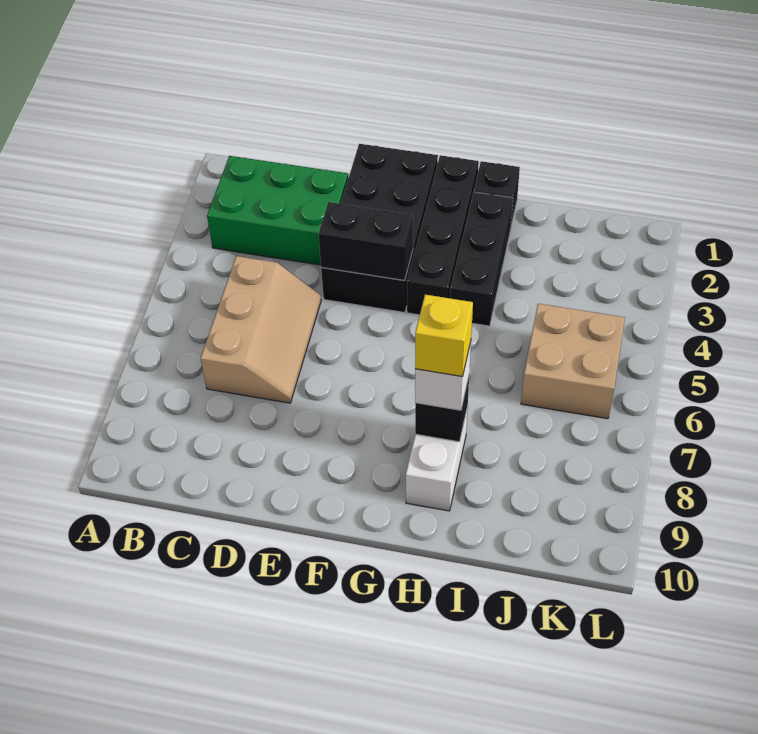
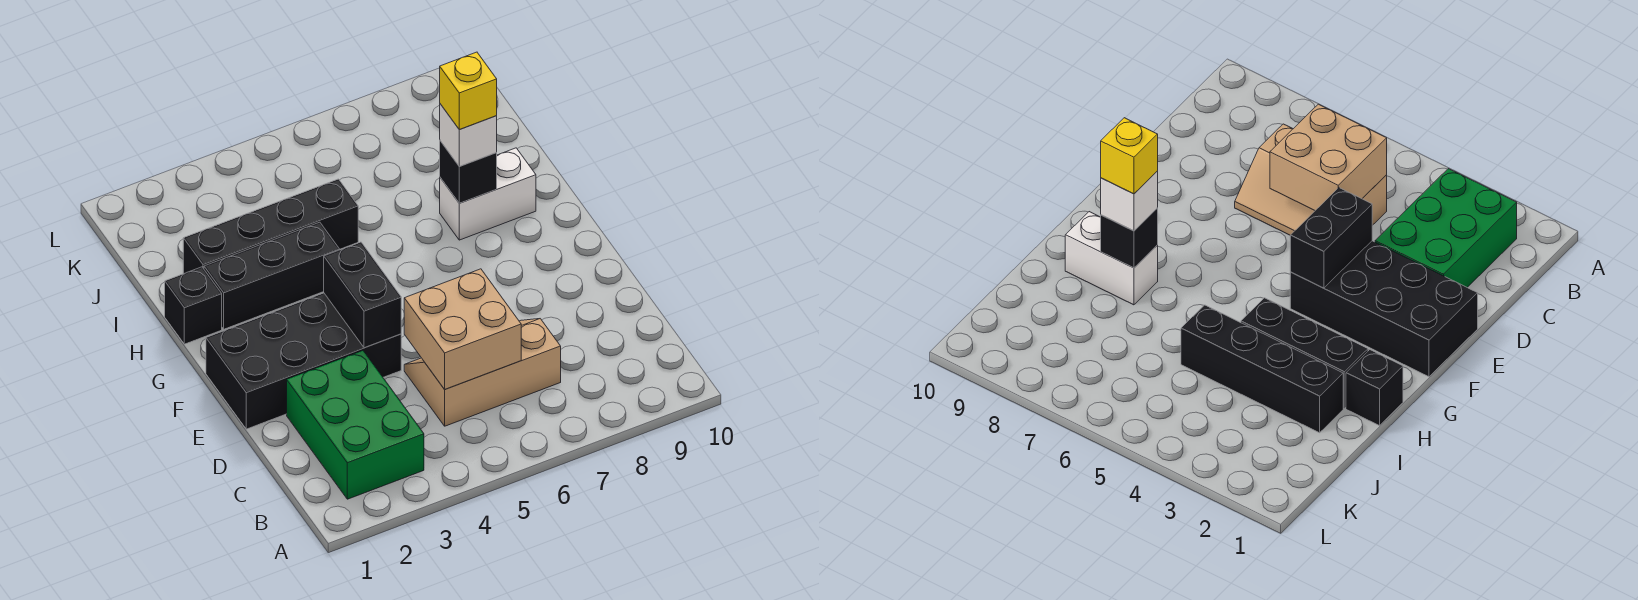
black 1x4 brick [407,155,479,315] -> black 1x4 brick moved to [183,179,358,274]
tan 2x2 brick [521,304,625,419] -> tan 2x2 brick moved to [404,269,521,389]

